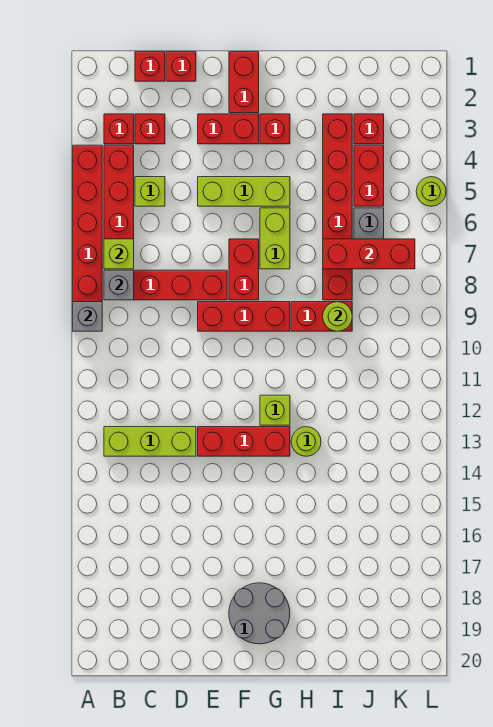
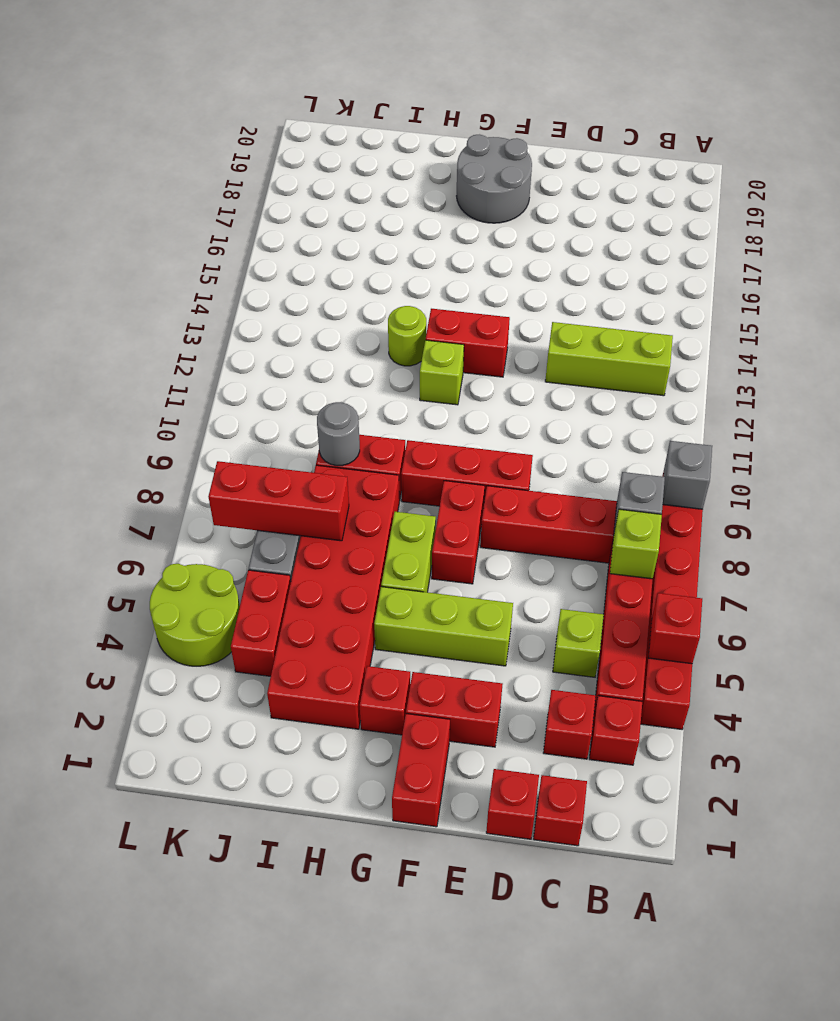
red 1x3 brick [198,427,290,456] -> red 1x2 brick [426,309,510,377]
red 1x6 brick [323,114,352,300] -> red 2x6 brick [267,465,399,729]
lime 1x1 round brick [323,302,352,331] -> grey 1x1 round brick [317,402,360,466]
red 1x1 brick [354,114,384,144] -> red 1x1 brick moved to [648,593,702,664]
lime 1x1 round brick [416,177,446,206] -> lime 2x2 round brick [150,564,240,666]

